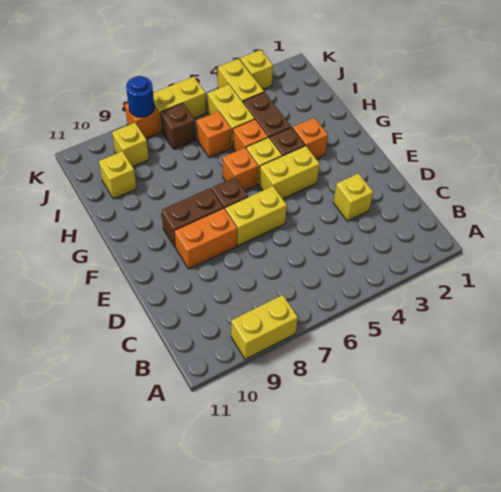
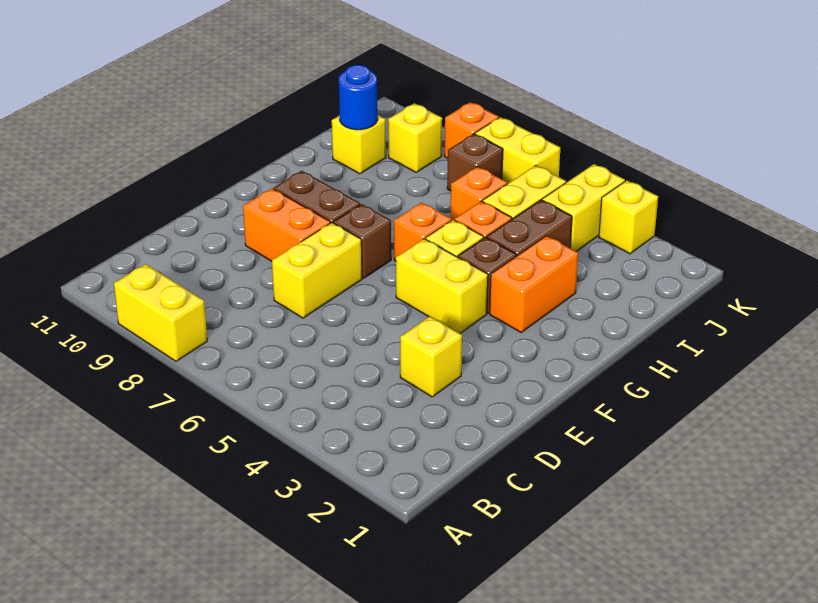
yellow 1x2 brick [225,186,287,246] -> yellow 1x2 brick turned to [272,223,362,318]
orange 1x1 brick [293,118,328,159] -> orange 1x2 brick [490,236,578,332]
blue 1x1 round brick [126,76,154,117] -> blue 1x1 round brick moved to [339,65,378,130]

